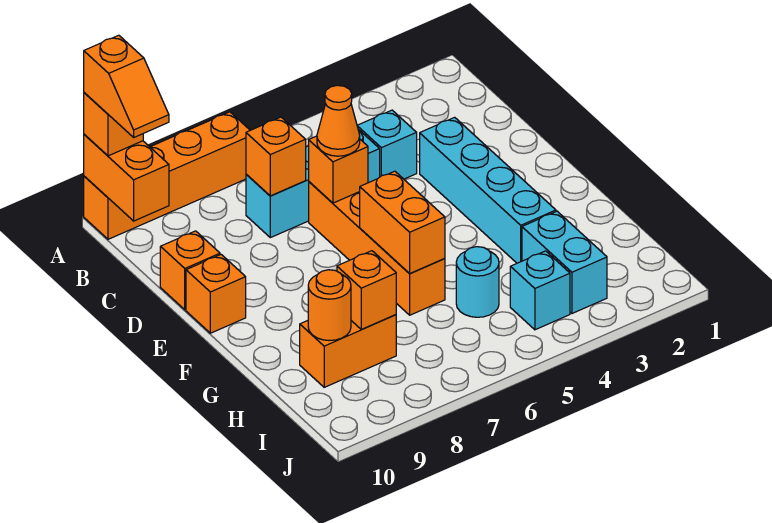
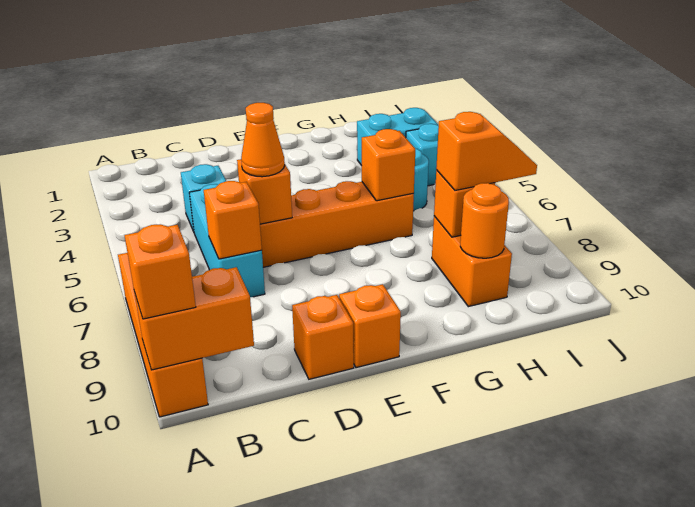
orange 1x2 slope [84,35,169,137] -> orange 1x2 slope moved to [436,112,537,190]
cyan 1x4 brick [420,117,556,263] -> none
orange 1x2 brick [360,171,445,274] -> orange 1x1 brick [362,129,415,201]

